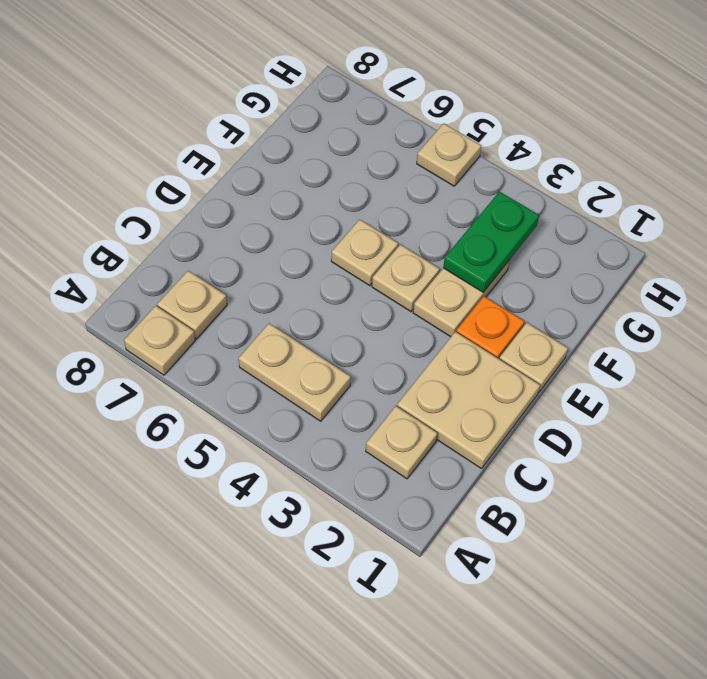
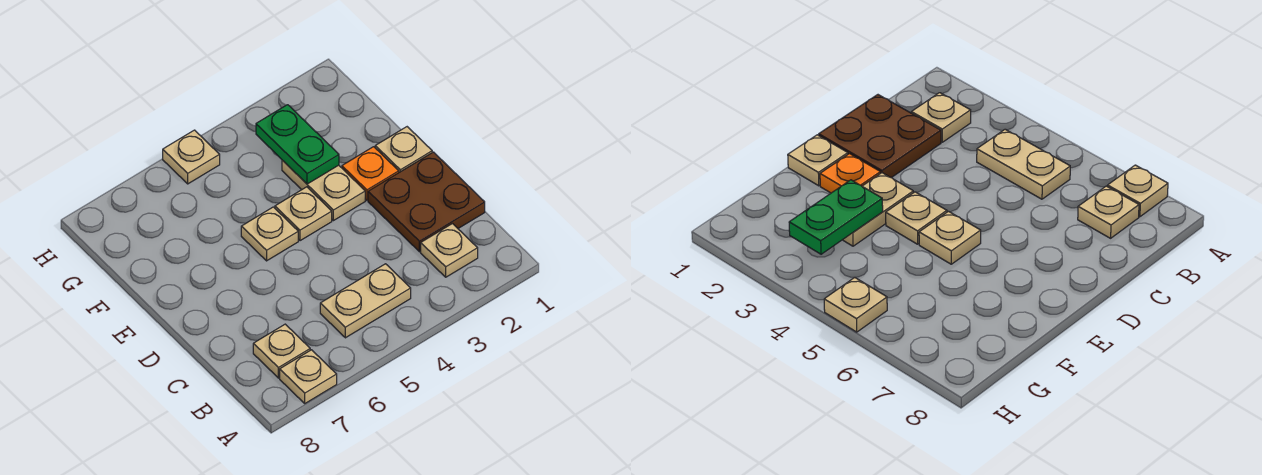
tan 2x2 plate [397,332,540,469] -> brown 2x2 plate [368,152,485,252]

